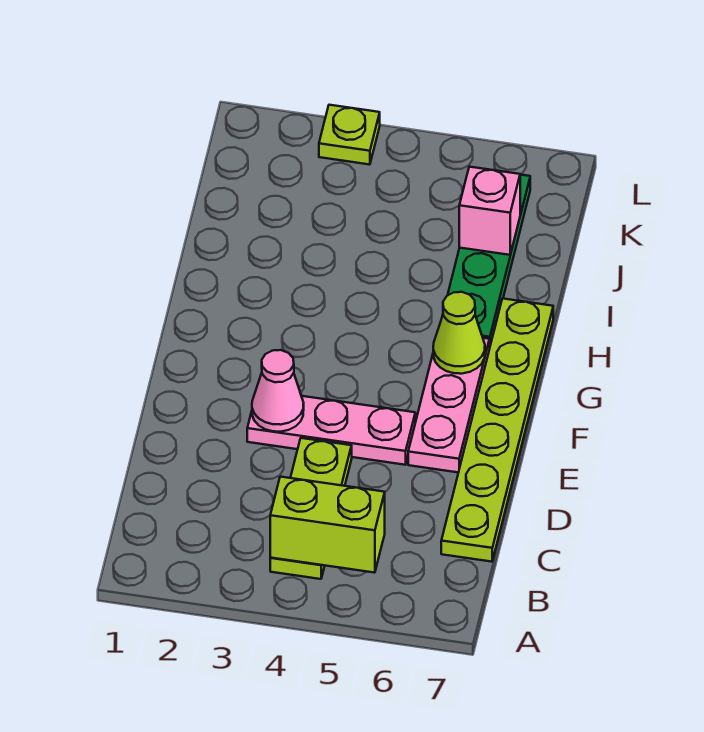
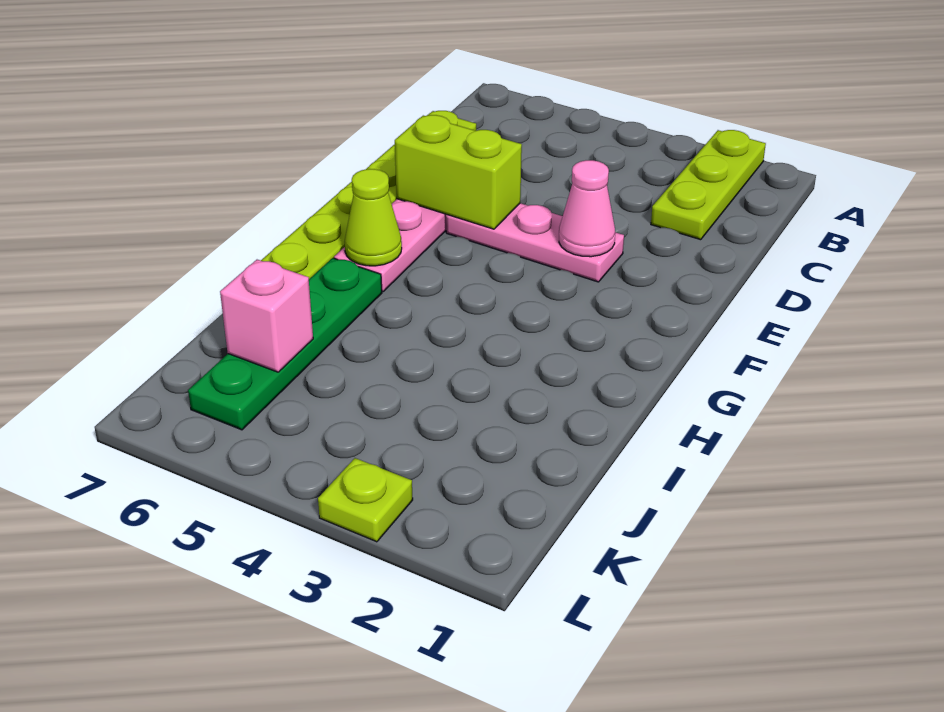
lime 1x3 plate [270,438,352,579] -> lime 1x3 plate moved to [651,130,766,240]
lime 1x2 brick [270,477,385,573] -> lime 1x2 brick moved to [395,115,522,229]

